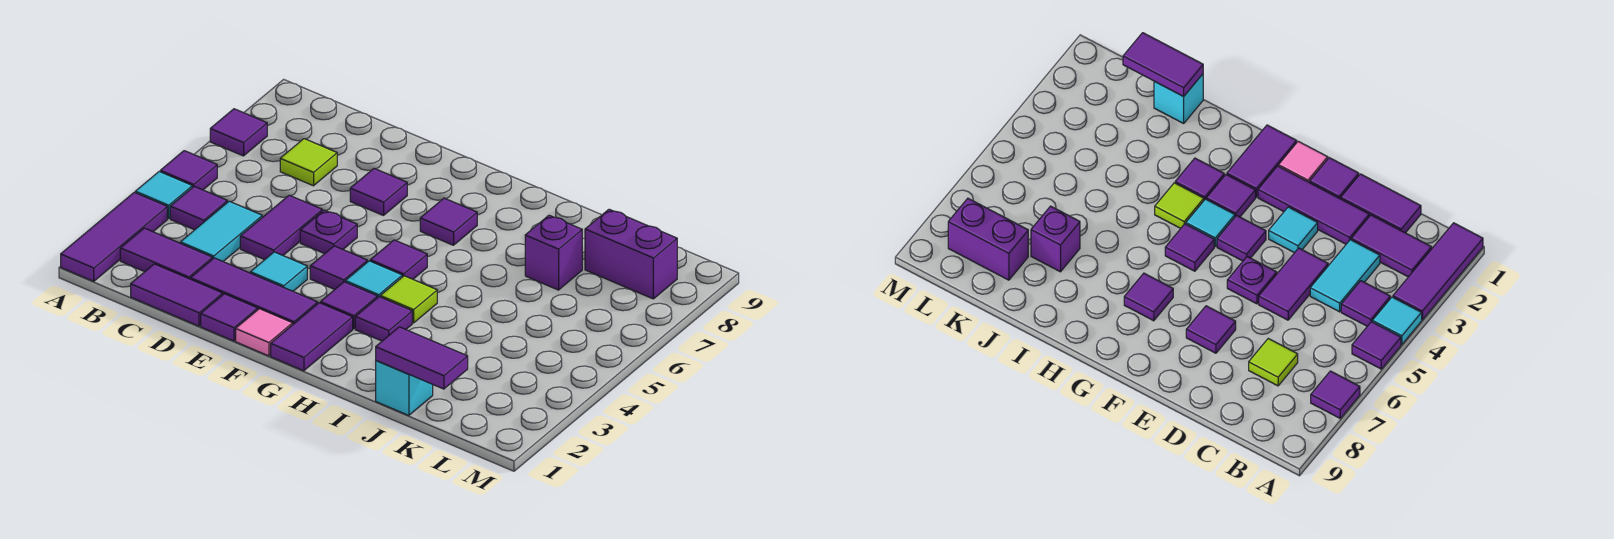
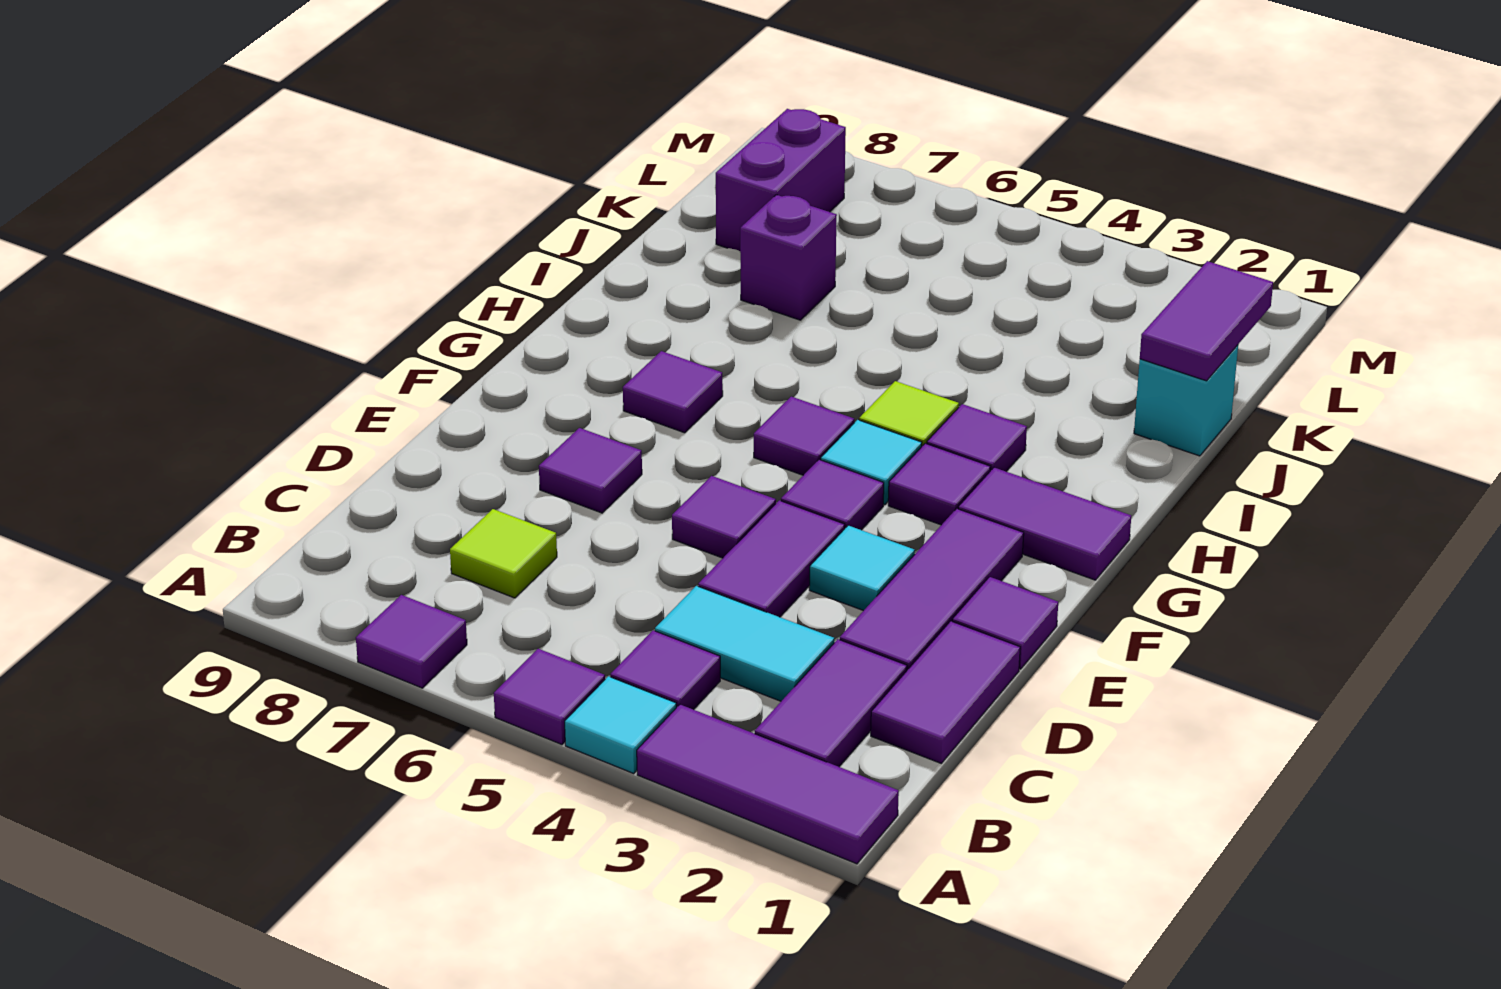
purple 1x2 tile [240,195,322,260] -> purple 1x2 tile turned to [698,500,845,617]
purple 1x1 plate [300,210,357,254] -> purple 1x1 tile [672,476,776,558]
pink 1x1 tile [236,309,293,356] -> none

